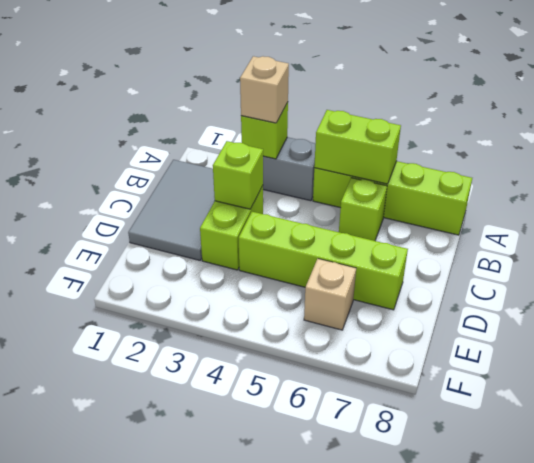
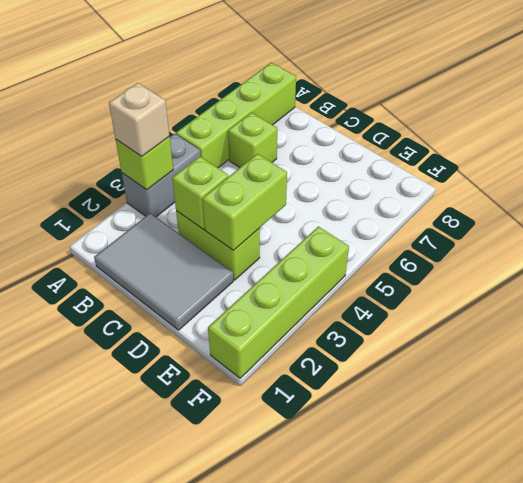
lime 1x2 brick [314,110,401,184] -> lime 1x2 brick moved to [202,154,287,250]
lime 1x4 brick [239,212,408,310] -> lime 1x4 brick moved to [208,227,349,378]
tan 1x1 brick [304,259,356,330] -> none

